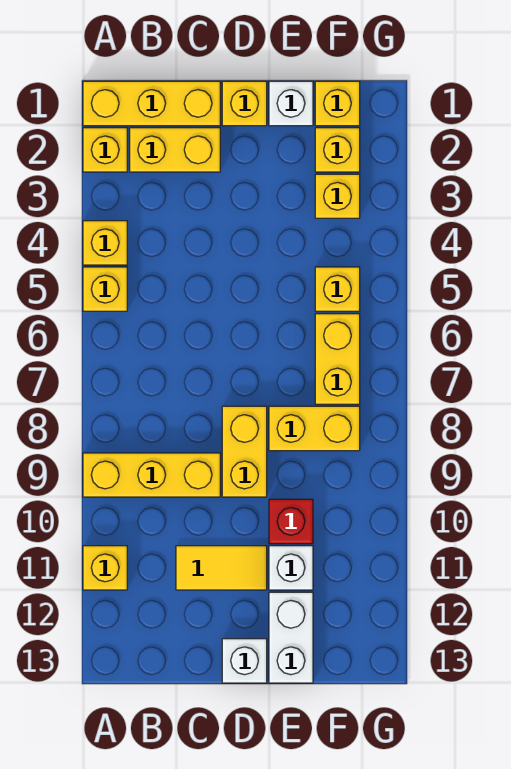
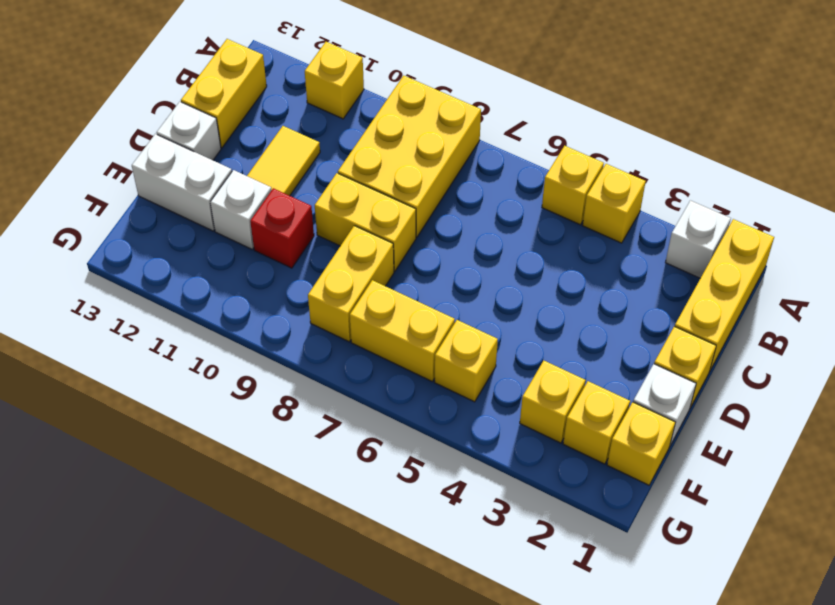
yellow 1x1 brick [83,128,127,172] -> white 1x1 brick [665,200,731,278]
yellow 1x3 brick [83,453,220,497] -> yellow 2x3 brick [338,76,481,237]
yellow 1x2 brick [130,128,220,172] -> yellow 1x2 brick moved to [181,39,267,148]

